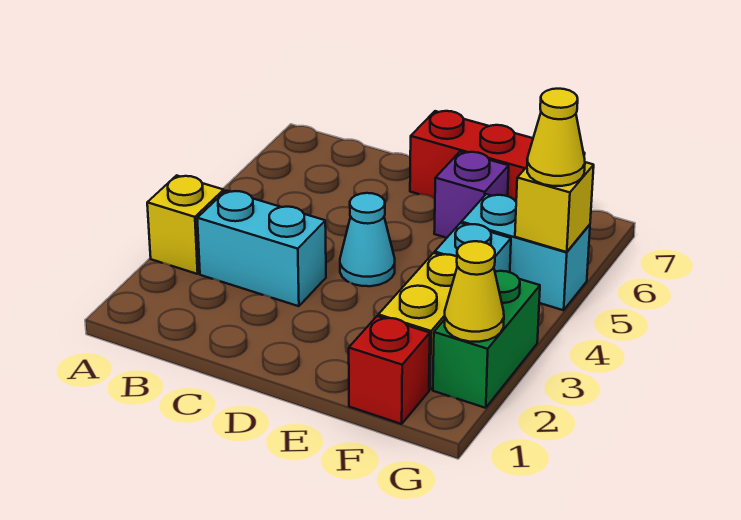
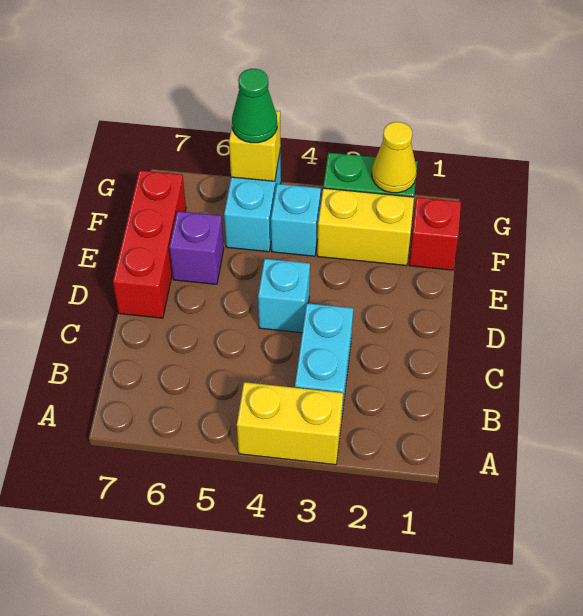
yellow 1x1 brick [147,175,224,274] -> yellow 1x2 brick [237,382,343,465]
cyan 1x1 cone [340,193,395,286] -> cyan 1x1 brick [258,259,310,333]
yellow 1x1 cone [527,89,585,186] -> green 1x1 cone [232,69,277,143]

